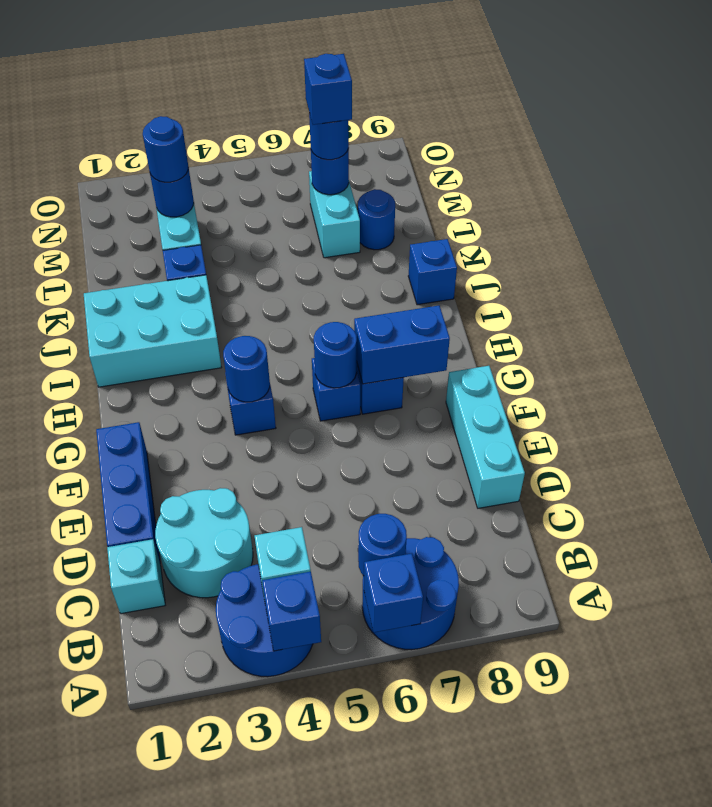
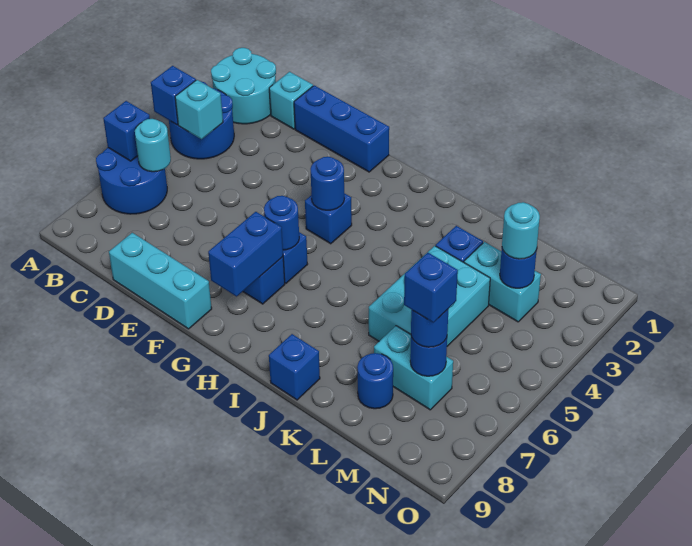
blue 1x1 round brick [358,514,407,576] -> cyan 1x1 round brick [135,119,171,172]
cyan 2x2 round brick [155,488,253,598] -> cyan 2x2 round brick moved to [211,48,276,124]
cyan 2x3 brick [84,275,221,387] -> cyan 2x3 brick moved to [369,246,490,346]
blue 1x1 round brick [143,116,188,182] -> cyan 1x1 round brick [502,202,540,259]

